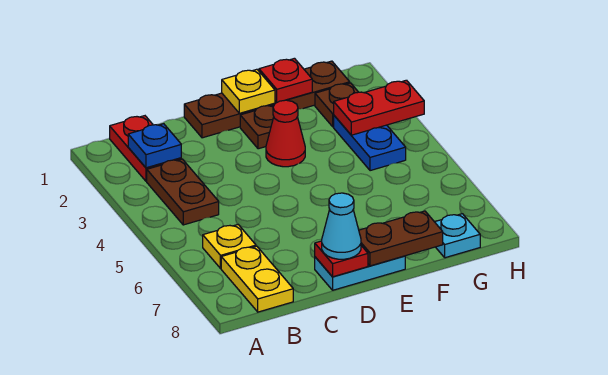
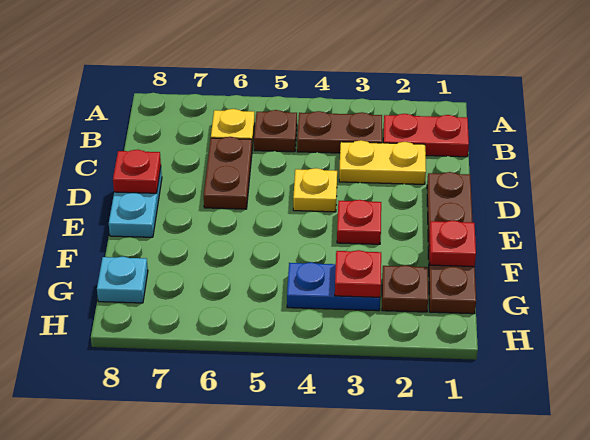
blue 1x1 plate [128,124,181,168] -> none
yellow 1x2 plate [221,246,293,312] -> yellow 1x2 plate moved to [339,140,426,184]
cyan 1x1 cone [322,193,361,259] -> none
yellow 1x1 plate [222,69,275,113] -> yellow 1x1 plate moved to [293,168,337,212]
brown 1x1 plate [240,105,274,149] -> brown 1x1 plate moved to [254,110,297,152]
red 1x1 cone [266,100,305,167] -> red 1x1 plate [337,200,381,244]
brown 1x2 plate [359,211,443,266] -> brown 1x2 plate moved to [204,137,252,209]
red 1x2 plate [334,80,424,135] -> red 1x1 plate [335,250,381,297]

